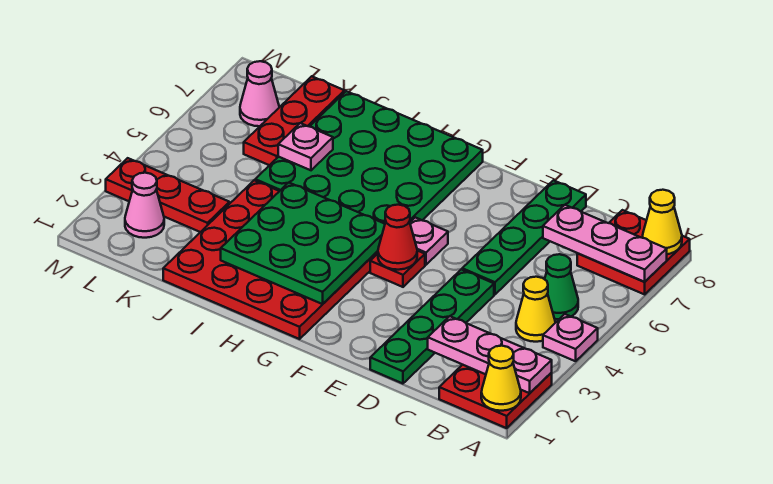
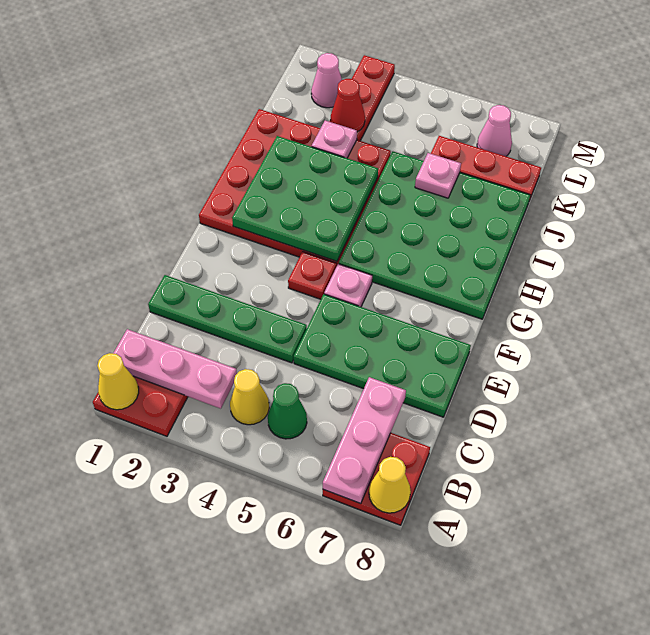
pink 1x3 plate [428,316,552,393] -> pink 1x3 plate turned to [113,329,237,409]
pink 1x1 plate [543,314,598,361] -> pink 1x1 plate moved to [312,121,357,158]
green 1x4 plate [462,180,586,294] -> green 2x4 plate [294,294,471,417]
red 1x1 cone [378,205,417,270] -> red 1x1 cone moved to [331,79,365,132]

